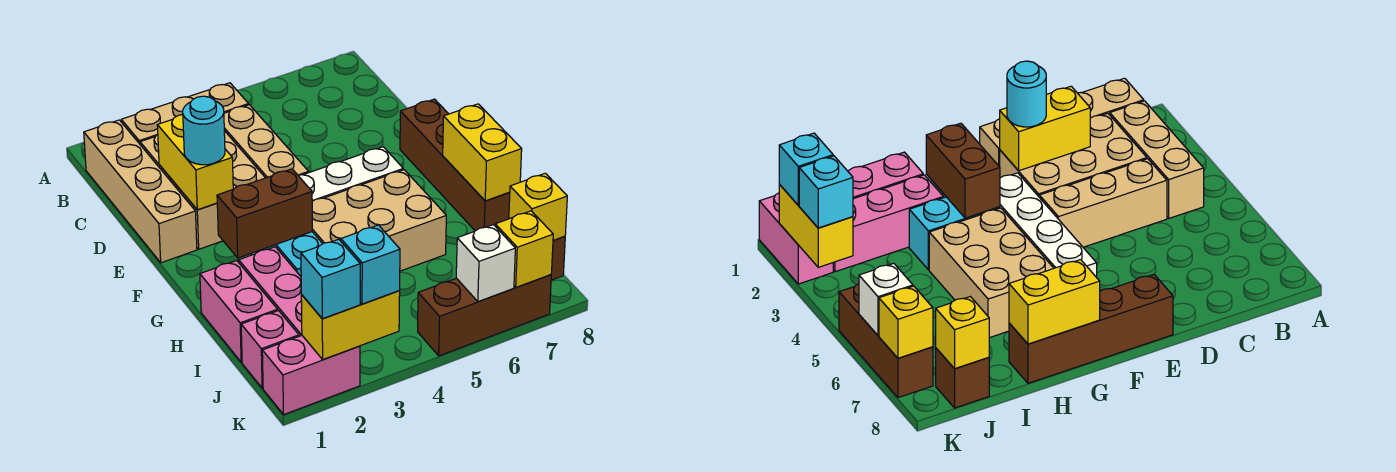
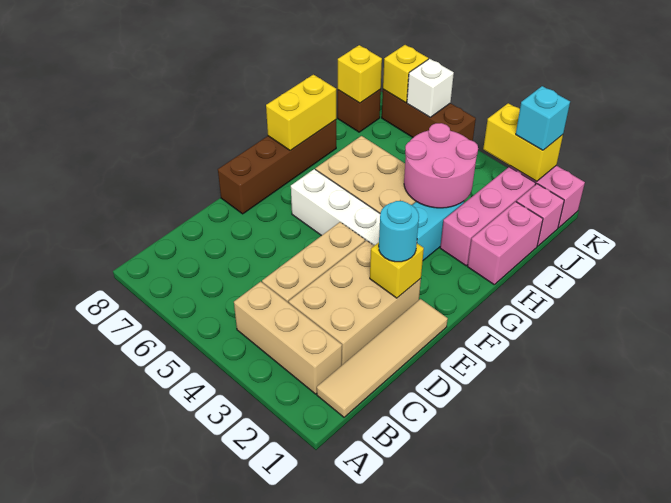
tan 1x4 brick [84,120,197,263] -> tan 1x4 tile [317,299,448,417]
yellow 1x2 brick [157,115,233,210] -> yellow 1x1 brick [370,243,424,298]
brown 1x2 brick [217,169,312,258] -> none
none -> pink 2x2 round brick [404,123,478,208]
cyan 1x1 brick [341,225,400,304] -> none

